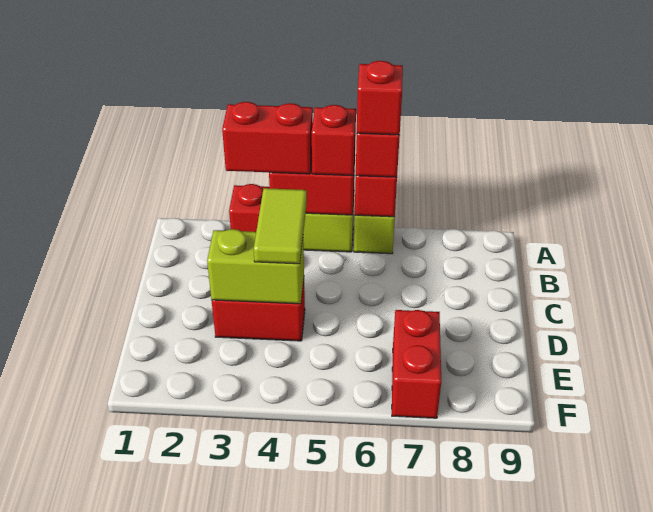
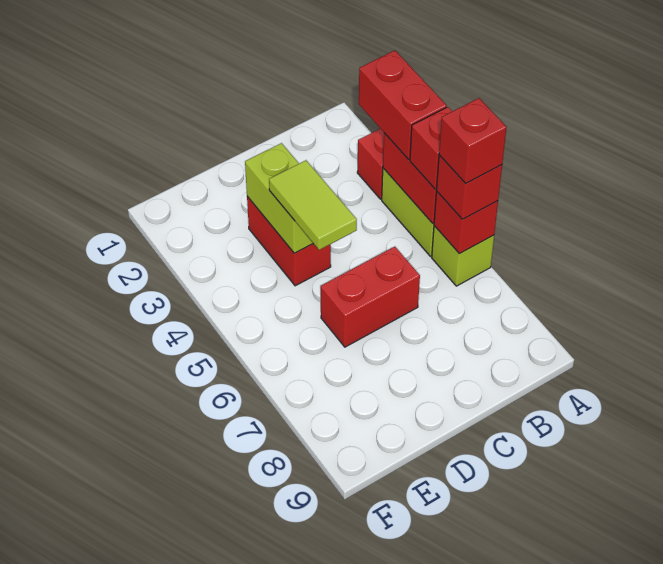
lime 1x2 tile [254,188,307,264] -> lime 1x2 tile turned to [269,160,357,250]
red 1x2 brick [392,310,441,418] -> red 1x2 brick moved to [321,247,420,347]

